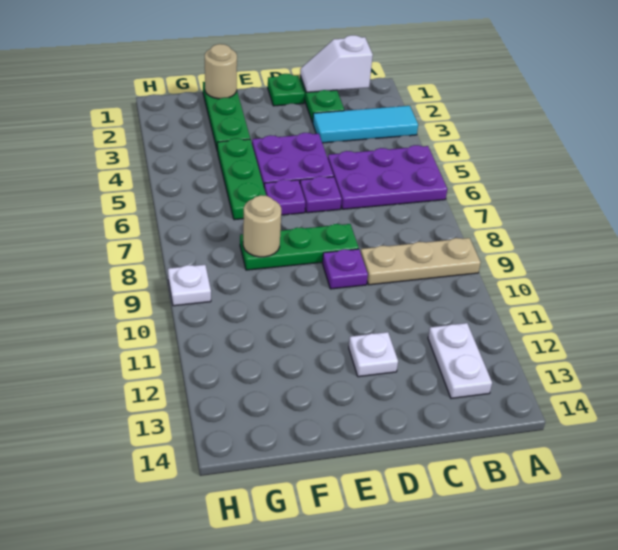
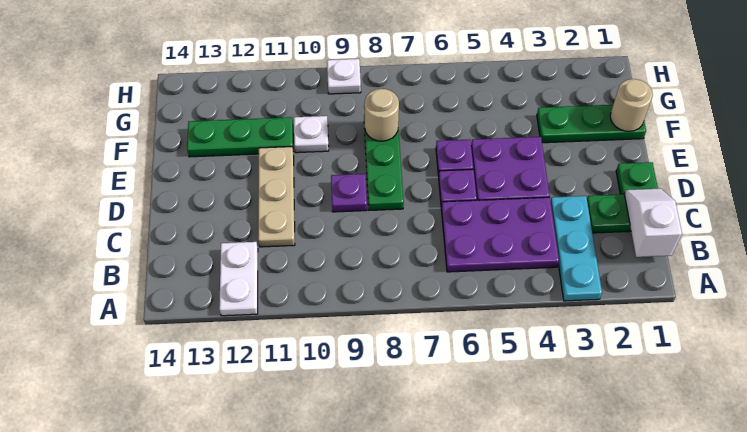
cyan 1x3 tile [313,106,418,143] -> cyan 1x3 plate [551,196,602,301]
purple 2x3 plate [328,145,447,209] -> purple 2x3 plate turned to [441,197,559,272]
tan 1x3 plate [361,238,481,285] -> tan 1x3 plate moved to [258,147,295,247]
white 1x2 plate [428,323,492,398] -> white 1x2 plate turned to [219,242,258,316]
white 1x1 plate [349,332,398,377] -> white 1x1 plate moved to [294,116,329,153]
green 1x3 plate [217,138,266,220] -> green 1x3 plate moved to [187,117,293,157]

